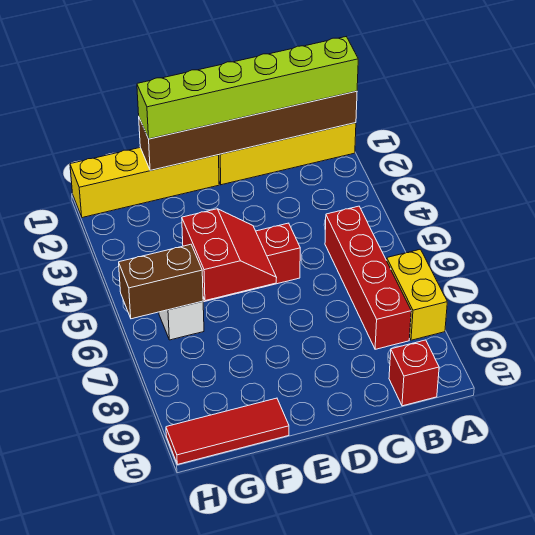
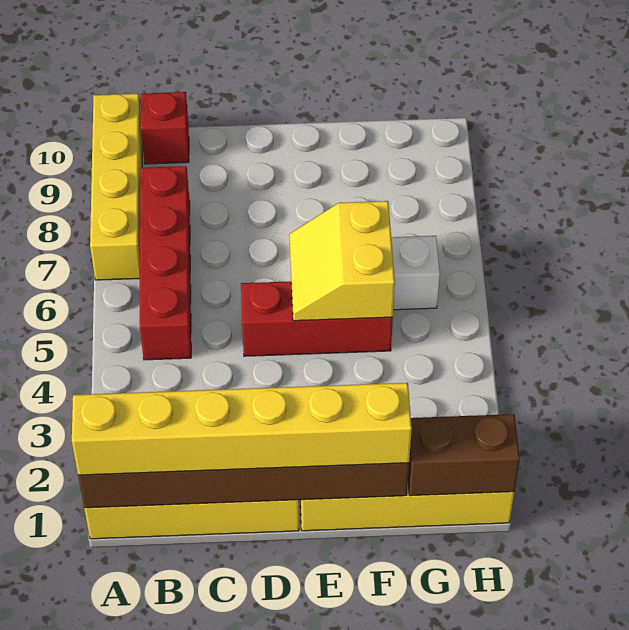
lime 1x6 brick [137,37,358,139] -> yellow 1x6 brick [72,383,412,475]
yellow 1x2 brick [387,249,447,340] -> yellow 1x4 brick [90,94,142,280]
red 2x2 slope [182,209,277,301] -> yellow 2x2 slope [289,201,395,321]
red 1x3 tile [166,398,289,464] -> none
brown 1x2 brick [119,244,203,319] -> brown 1x2 brick moved to [408,414,520,496]

